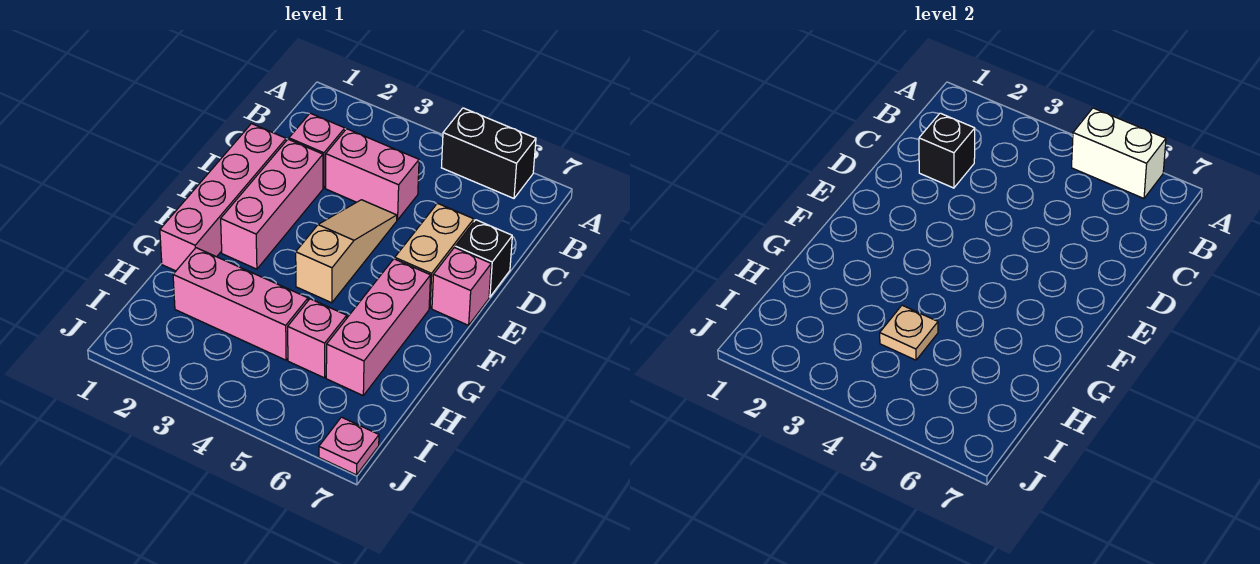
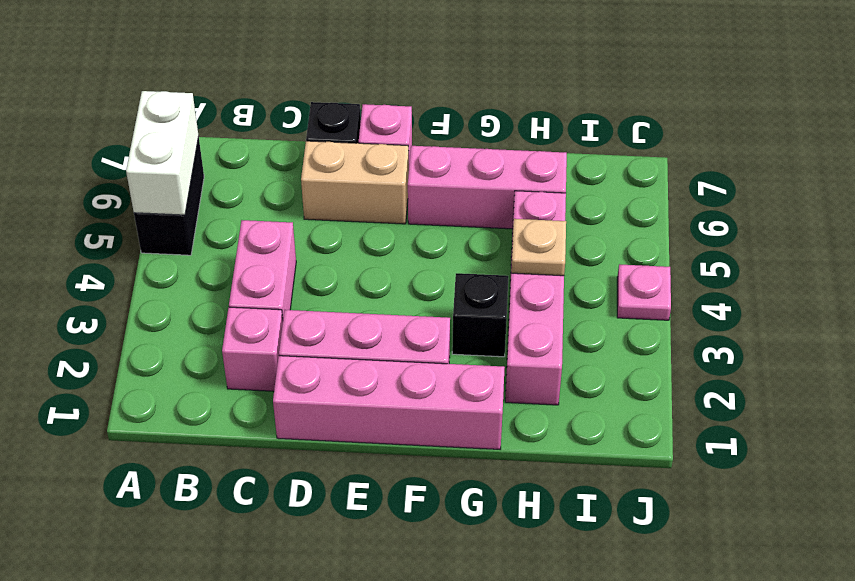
black 1x1 brick [919,113,975,188] -> black 1x1 brick moved to [452,273,508,357]
tan 1x3 slope [296,200,397,303] -> none
pink 1x1 plate [319,417,379,475] -> pink 1x1 plate moved to [617,264,671,320]

